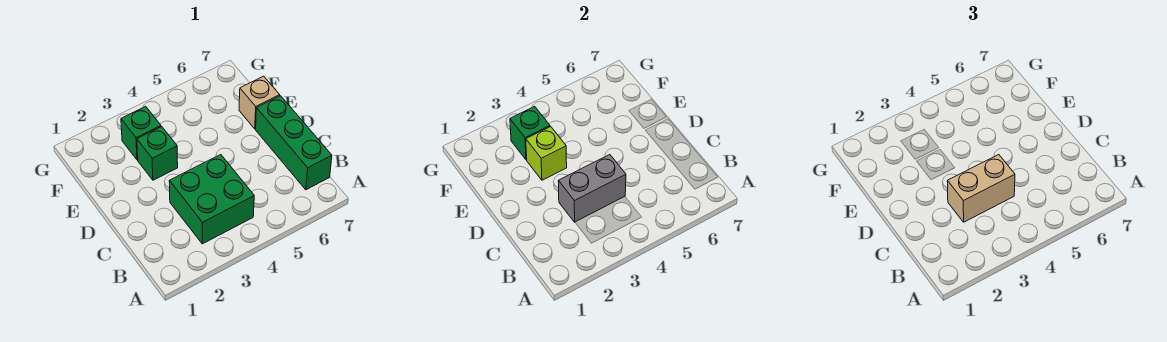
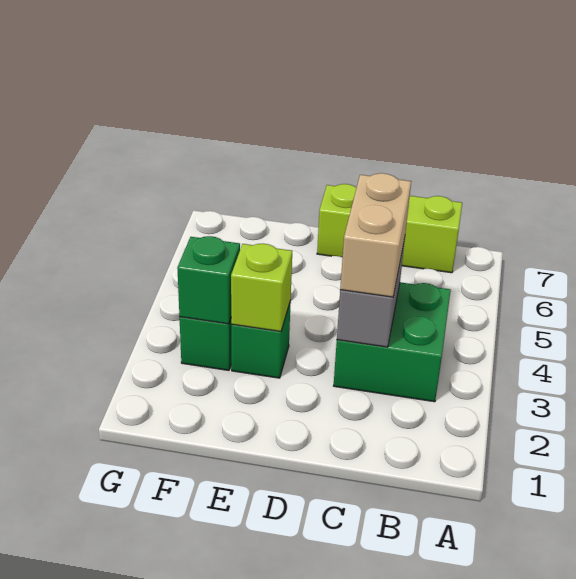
green 1x3 brick [256,96,332,190] -> lime 1x3 brick [317,184,462,273]
tan 1x1 brick [239,76,280,129] -> none

